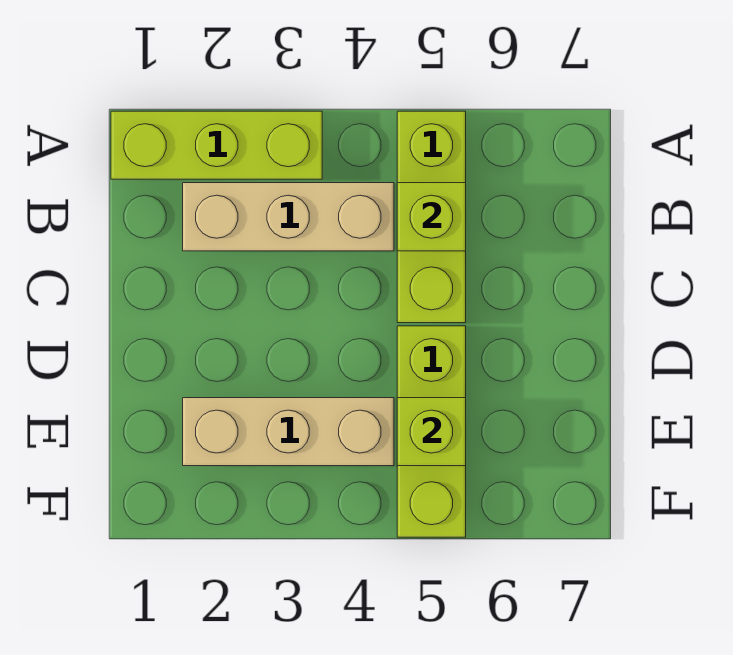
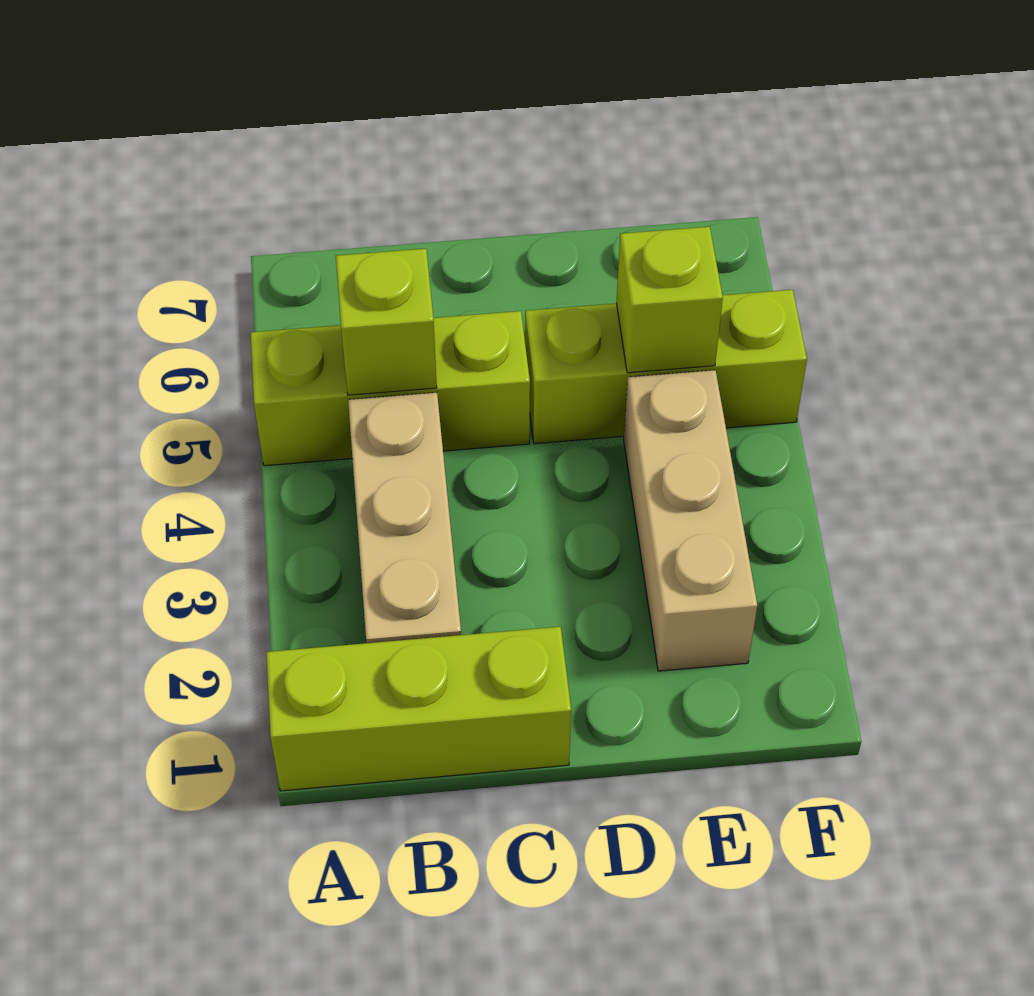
lime 1x3 brick [111,111,322,179] -> lime 1x3 brick turned to [266,627,571,791]

